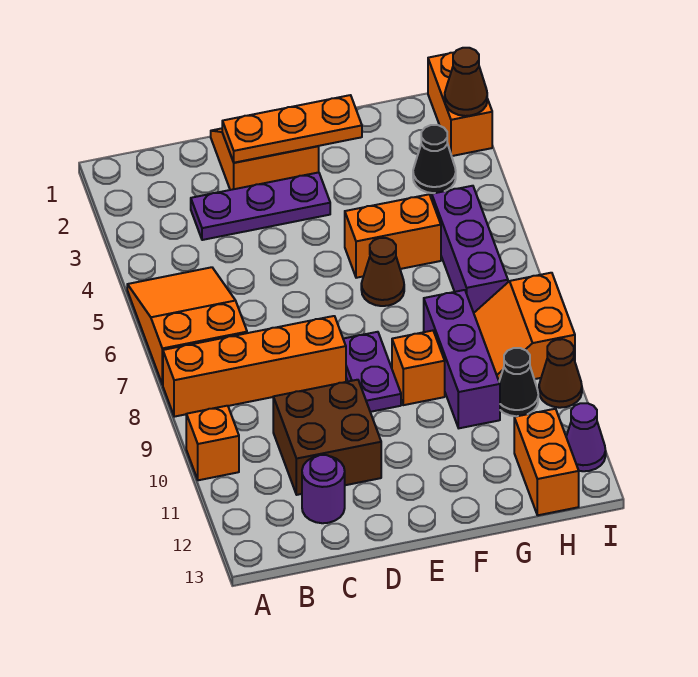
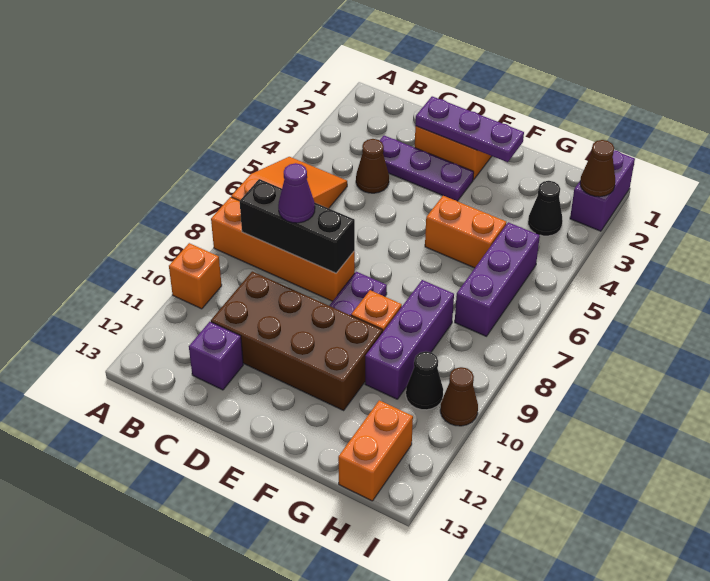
none -> black 1x3 brick [240,179,355,273]
brown 2x2 brick [273,380,381,495] -> brown 2x4 brick [211,271,383,410]
purple 1x1 round brick [302,455,345,523] -> purple 1x1 brick [189,322,243,390]
orange 1x3 plate [222,95,362,163] -> purple 1x3 plate [415,96,524,162]
brown 1x1 cone [361,238,404,306] -> brown 1x1 cone moved to [356,139,389,193]
orange 2x2 slope [474,273,575,381] -> none
orange 1x2 brick [428,52,492,156] -> purple 1x2 brick [570,150,635,231]
purple 1x1 cone [566,403,606,471] -> purple 1x1 cone moved to [278,163,315,223]

